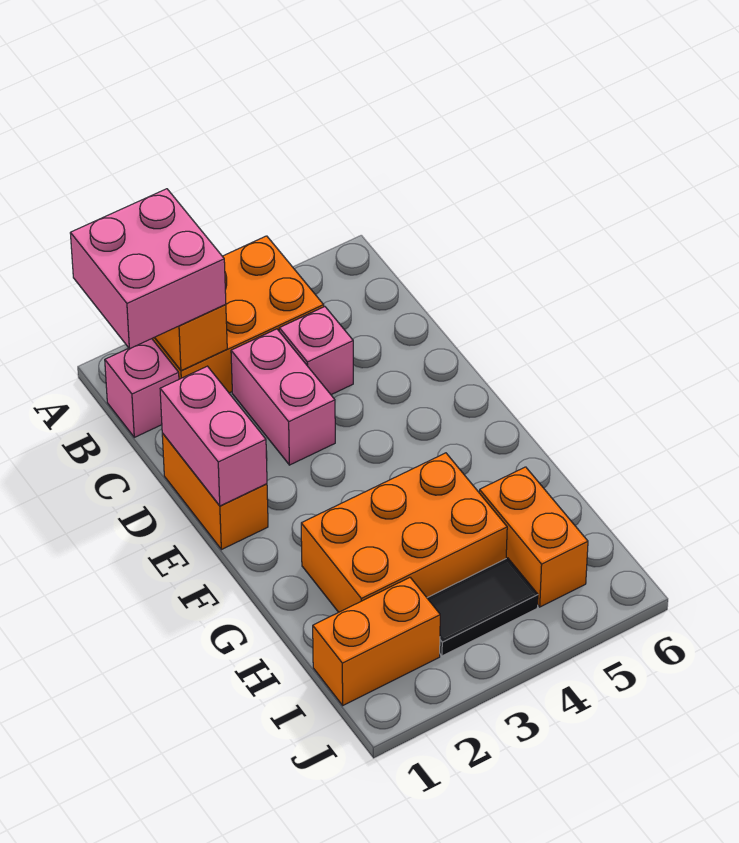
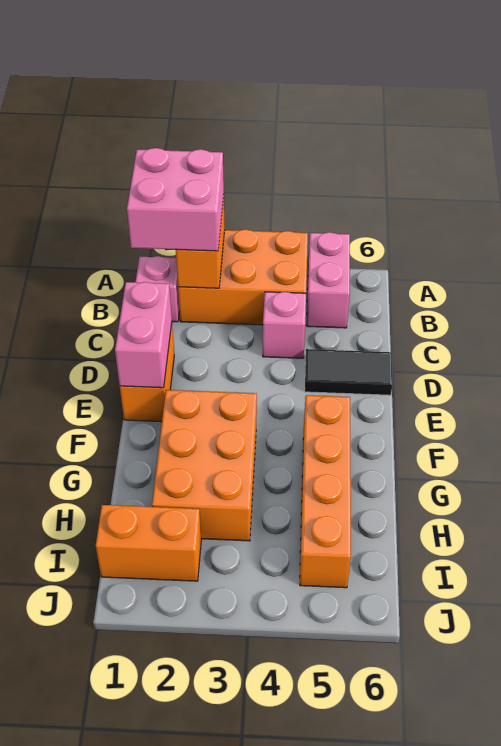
pink 1x2 brick [231,329,335,465] -> pink 1x2 brick moved to [307,232,350,328]
orange 2x3 brick [301,453,507,612] -> orange 2x3 brick turned to [152,390,257,541]
orange 1x2 brick [479,467,588,607] -> orange 1x4 brick [300,395,351,588]
black 1x2 tile [427,558,538,656] -> black 1x2 tile moved to [305,349,393,395]

